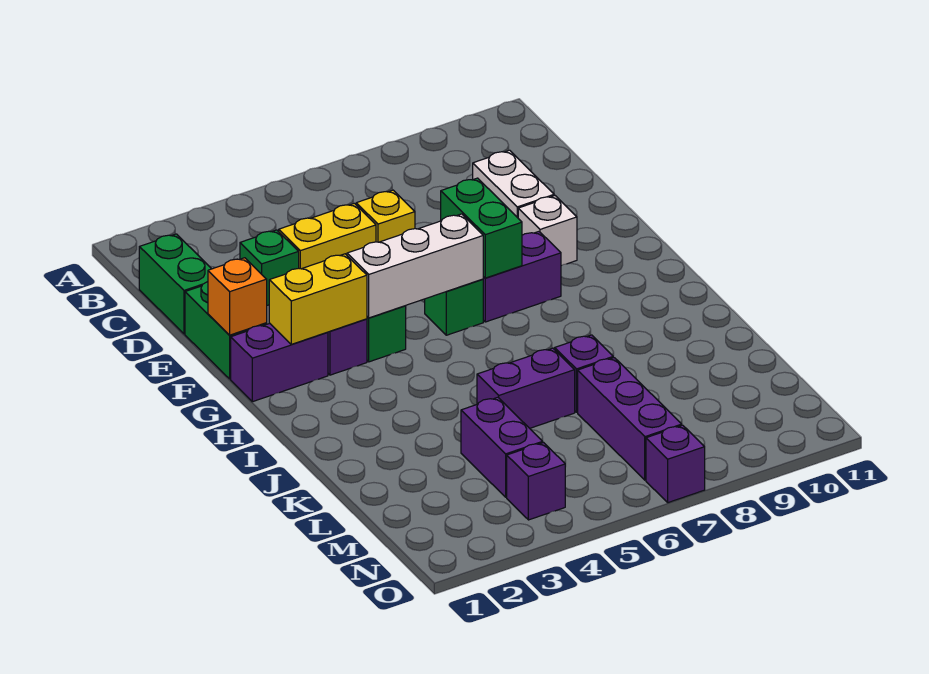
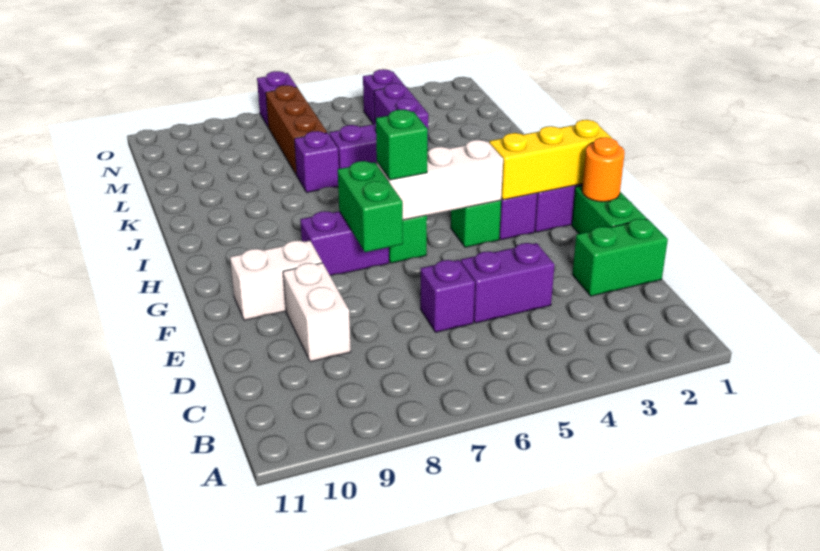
green 1x2 brick [139,234,211,334] -> green 1x2 brick turned to [572,219,668,296]
green 1x1 brick [240,230,299,305] -> green 1x1 brick moved to [376,109,428,180]
yellow 1x2 brick [279,203,376,269] -> purple 1x2 brick [460,243,555,323]
yellow 1x1 brick [356,190,415,242] -> purple 1x1 brick [420,260,475,332]
orange 1x1 brick [208,258,267,335] -> orange 1x1 round brick [582,137,624,202]
white 1x1 brick [518,196,577,266] -> white 1x2 brick [230,240,322,320]
yellow 1x2 brick [269,254,367,345] -> yellow 1x3 brick [489,120,612,200]
purple 1x3 brick [578,358,682,480] -> brown 1x3 brick [266,85,327,175]

